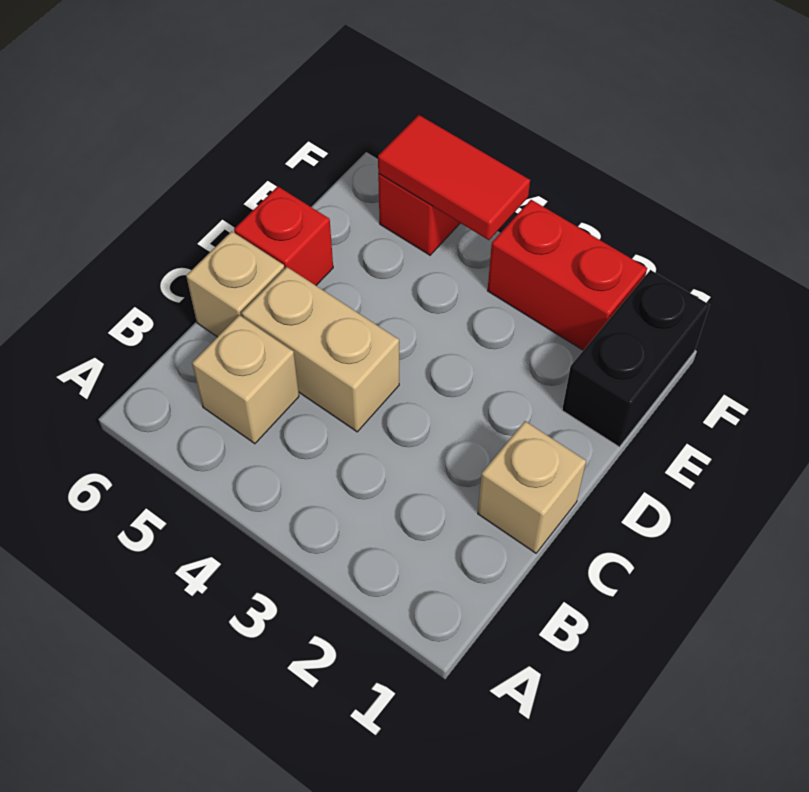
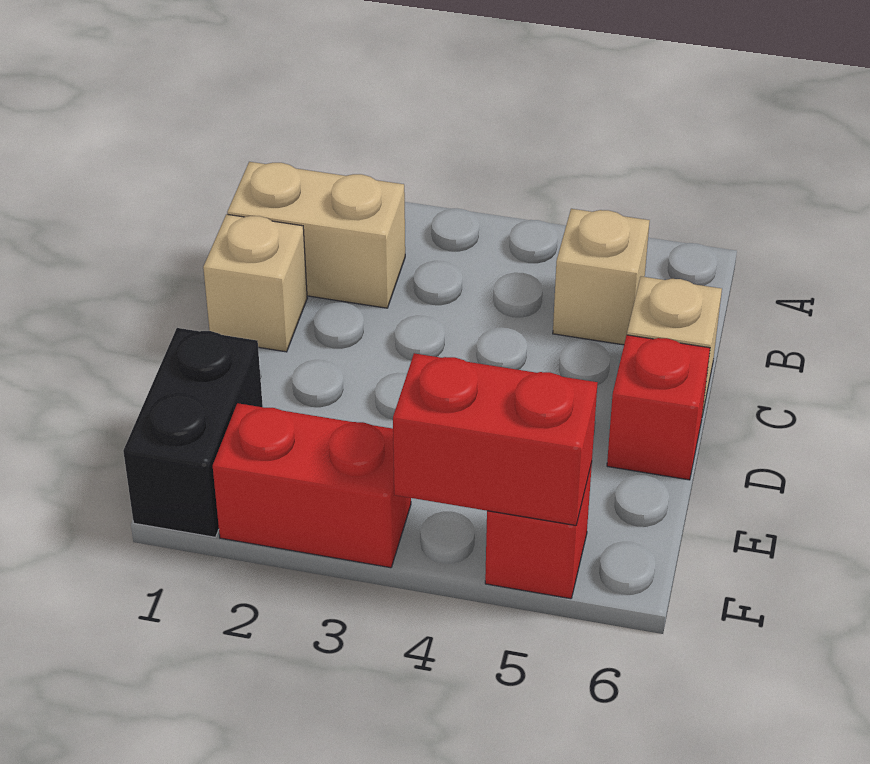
tan 1x2 brick [242,267,399,432] -> tan 1x2 brick moved to [227,162,405,308]
red 1x2 tile [378,115,530,240] -> red 1x2 brick [393,353,597,525]

